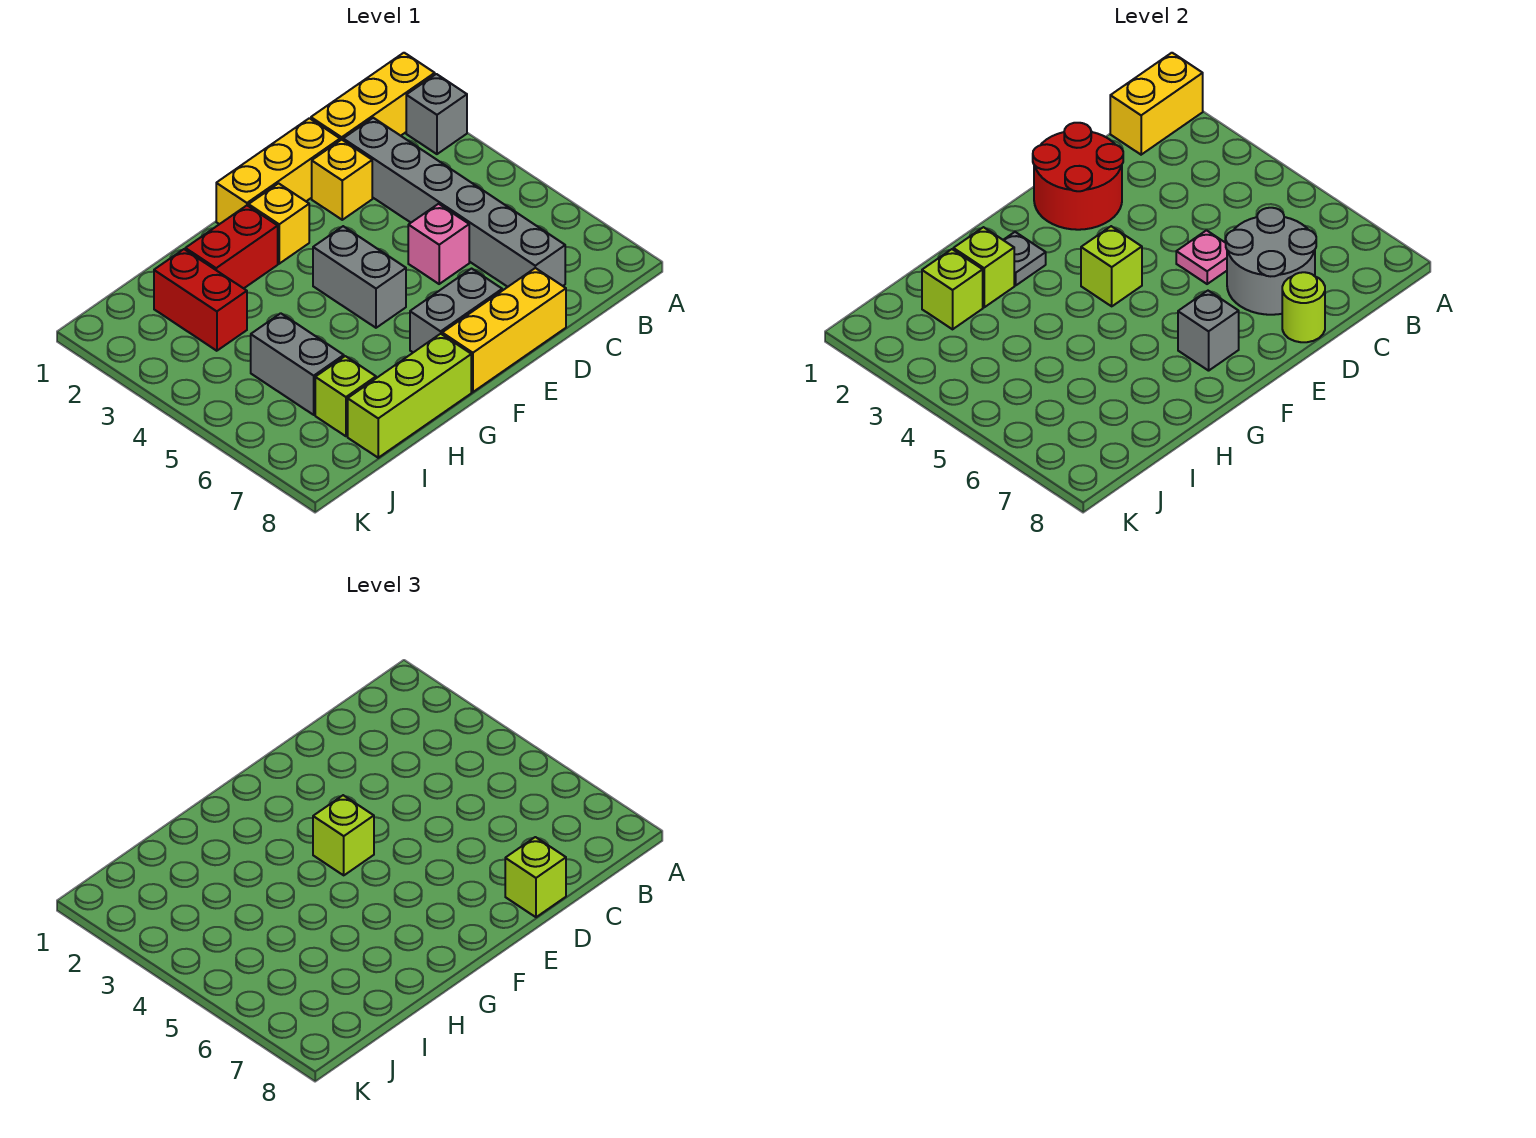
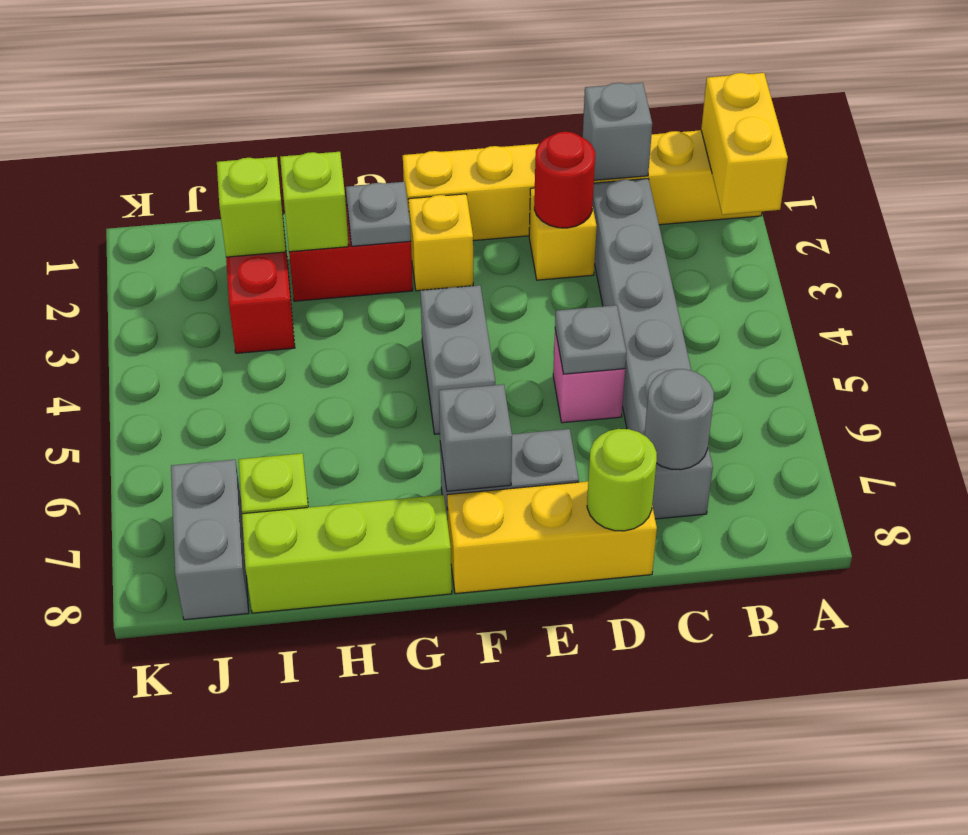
yellow 1x2 brick [1110,53,1203,155] -> yellow 1x2 brick turned to [701,73,788,215]
grey 1x1 brick [406,74,467,154] -> grey 1x1 brick moved to [583,83,652,180]
grey 2x2 round brick [1226,208,1316,315] -> grey 1x1 round brick [644,369,714,470]
red 2x2 round brick [1033,123,1123,230] -> red 1x1 round brick [534,132,595,228]
pink 1x1 plate [1176,230,1227,284] -> grey 1x1 plate [555,305,626,374]
lime 1x1 brick [505,837,566,917] -> none
lime 1x1 brick [1081,226,1142,306] -> none
lime 1x1 brick [313,795,374,875] -> none
grey 1x2 brick [251,313,344,415] -> grey 1x2 brick moved to [171,460,249,620]

